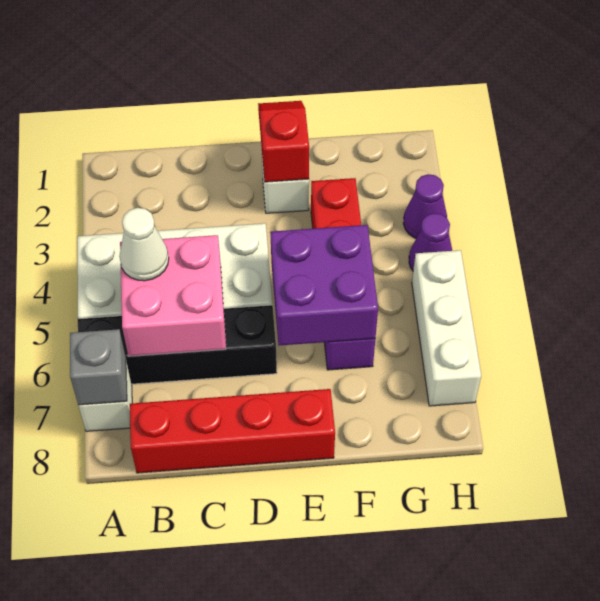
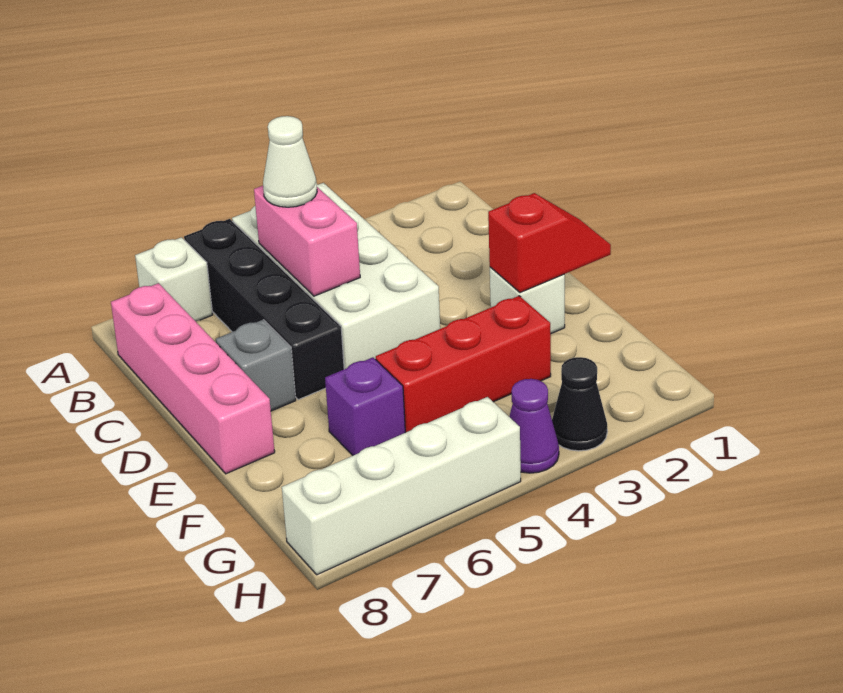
grey 1x1 brick [70,329,127,405] -> grey 1x1 brick moved to [216,319,296,411]
pink 2x2 brick [120,235,226,356] -> pink 1x2 brick [254,186,360,296]
red 1x4 brick [130,389,335,473] -> pink 1x4 brick [111,283,275,474]
purple 2x2 brick [270,225,378,345] -> none
purple 1x1 cone [403,174,447,238] -> black 1x1 cone [552,357,607,451]
white 1x3 brick [412,250,481,406] -> white 1x4 brick [282,397,521,575]

